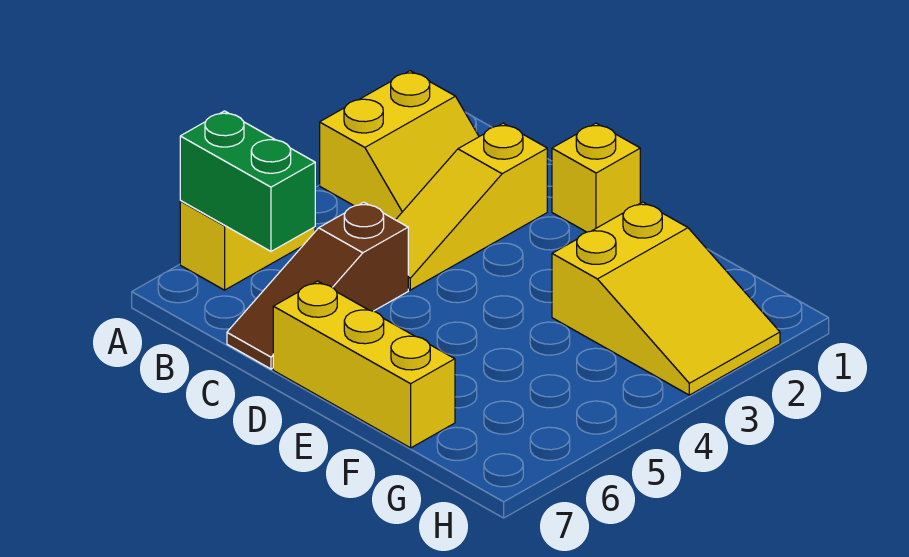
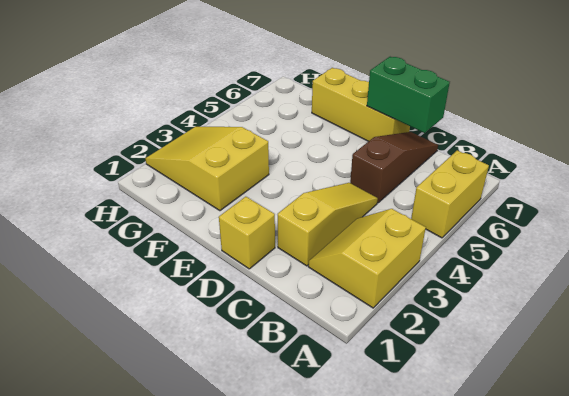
green 1x2 brick [180,111,315,251] -> green 1x2 brick moved to [367,57,450,133]

